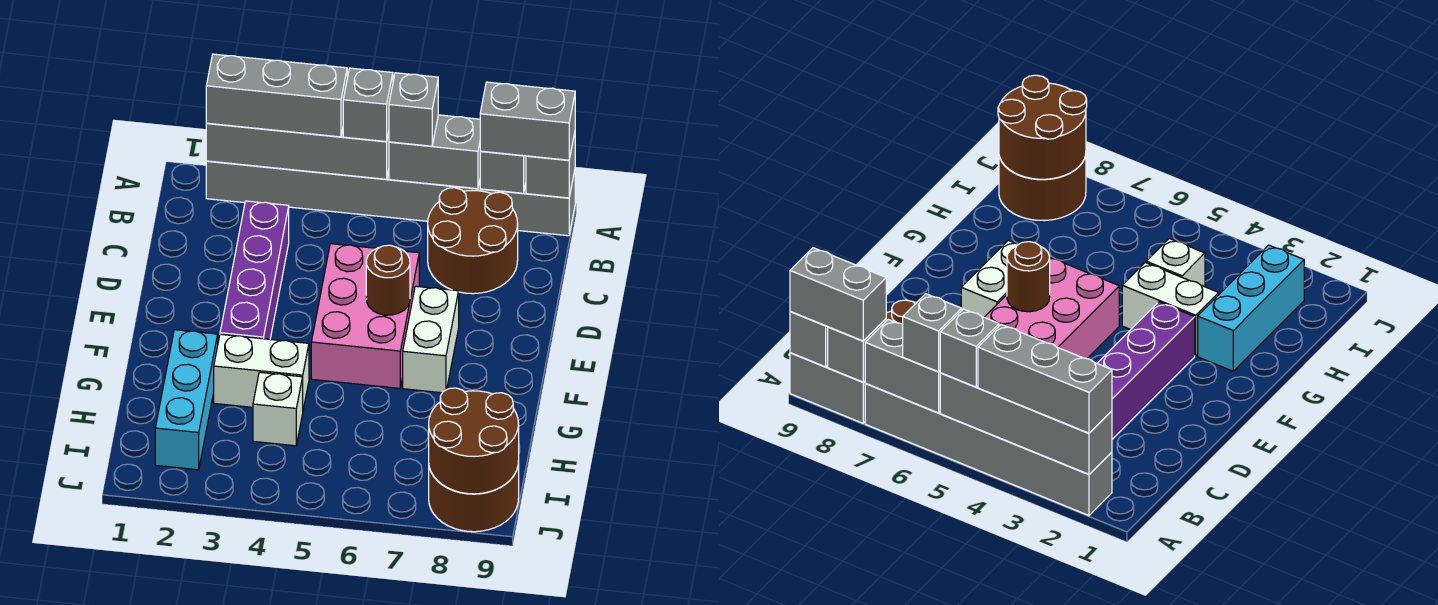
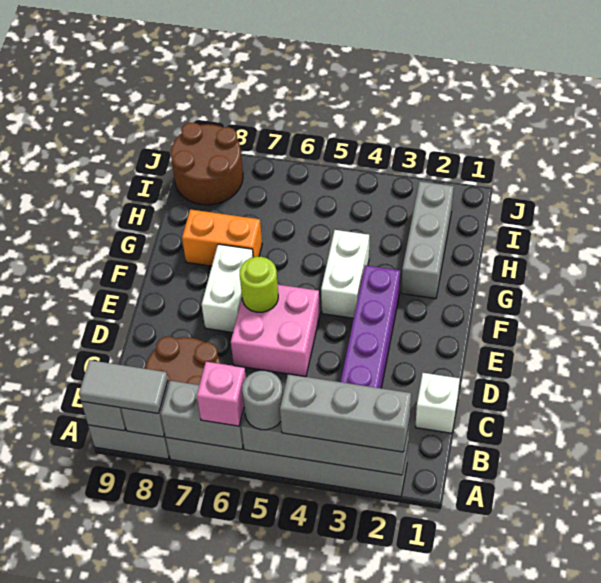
grey 1x1 brick [343,68,393,142] -> grey 1x1 round brick [242,371,283,430]
grey 1x1 brick [389,73,438,146] -> pink 1x1 brick [197,362,246,426]
grey 1x2 brick [480,82,575,160] -> grey 1x2 tile [79,360,168,413]
pink 2x3 brick [311,244,419,388] -> pink 2x2 brick [231,285,320,377]
brown 1x1 round brick [366,245,410,315] -> lime 1x1 round brick [240,257,278,312]
cyan 1x3 brick [155,330,218,470] -> grey 1x3 brick [401,181,454,299]
white 1x2 brick [214,334,309,409] -> white 1x2 brick turned to [321,230,369,318]
none -> orange 1x2 brick [182,209,262,266]
white 1x1 brick [253,372,303,446] -> white 1x1 brick moved to [415,373,460,433]
brown 2x2 round brick [429,388,519,494] -> none

